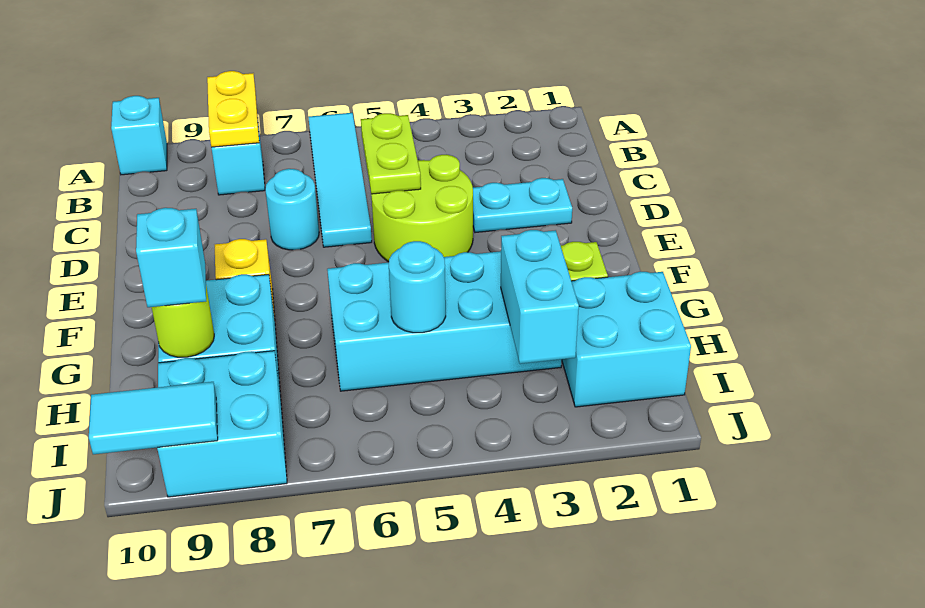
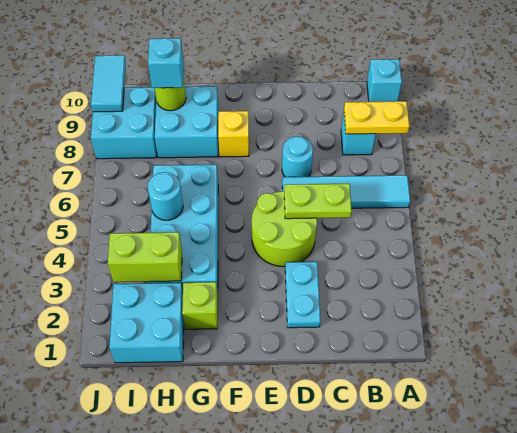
cyan 1x2 brick [501,230,579,364] -> lime 1x2 brick [108,232,182,282]

